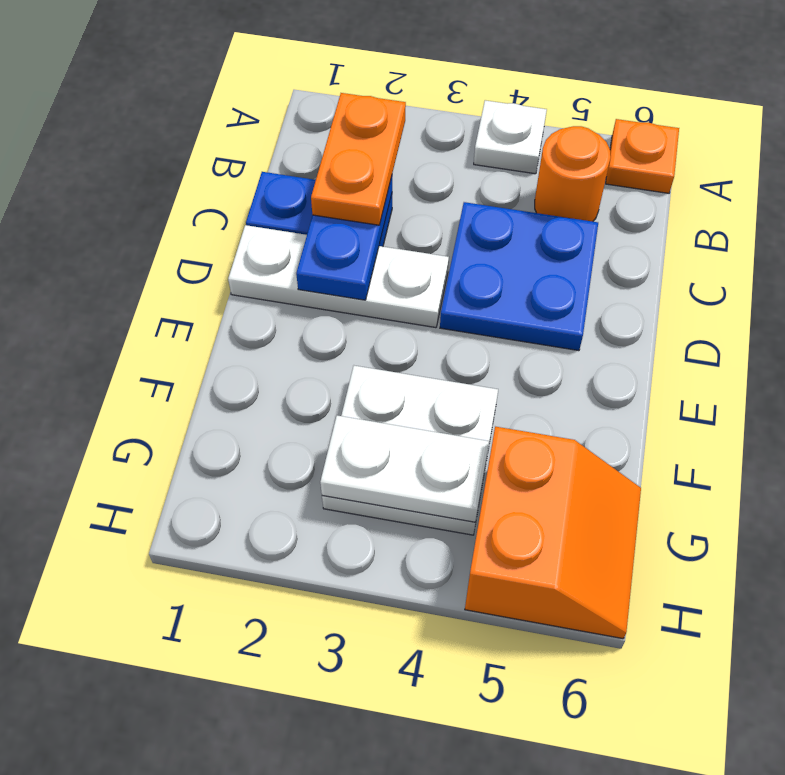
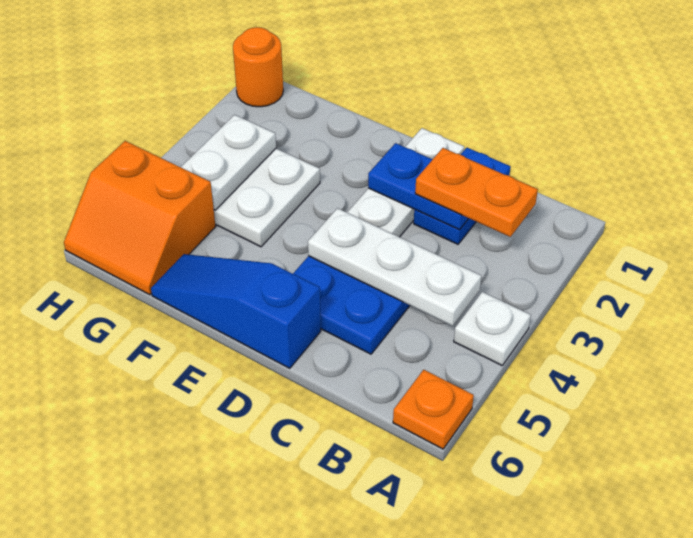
none -> white 1x3 plate [308,208,481,326]
orange 1x1 round brick [535,126,611,222] -> orange 1x1 round brick moved to [233,27,283,107]
none -> blue 1x3 slope [151,254,321,368]

